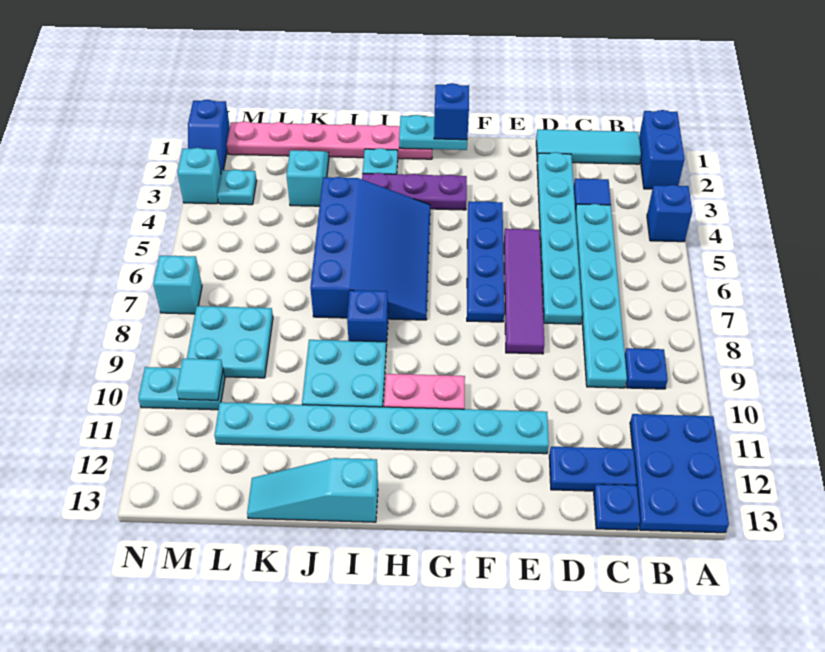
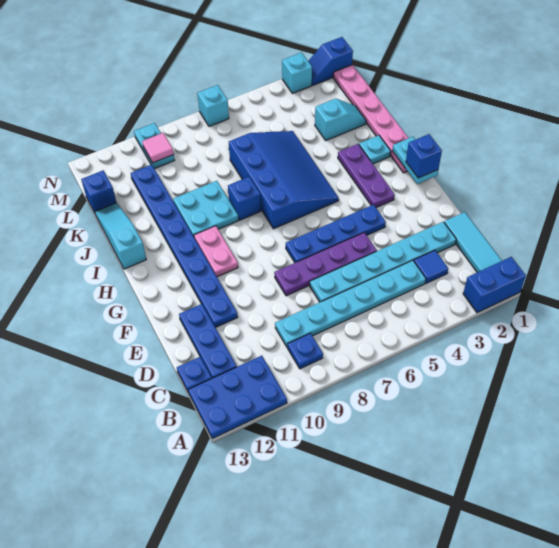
blue 1x1 brick [647,185,692,242] -> blue 1x1 brick moved to [81,170,116,213]
blue 1x2 plate [549,447,637,491] -> blue 1x3 plate [179,304,237,378]
purple 1x4 tile [504,229,544,354] -> purple 1x4 plate [274,233,377,296]
cyan 1x8 plate [214,402,549,454] -> blue 1x8 plate [131,165,238,327]
blue 3x4 slope [310,177,430,320] -> blue 3x4 slope turned to [229,131,339,229]
cyan 2x2 plate [187,306,273,378] -> none
cyan 1x1 plate [217,170,257,205] -> none
cyan 1x1 tile [177,359,223,400] -> pink 1x1 tile [142,133,174,163]

